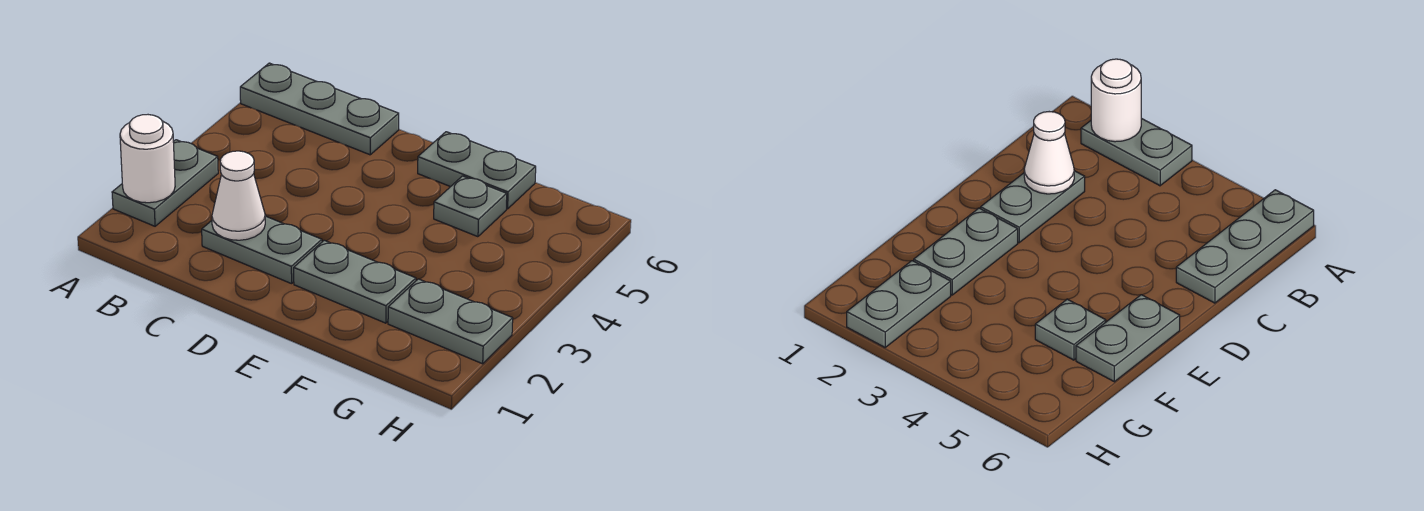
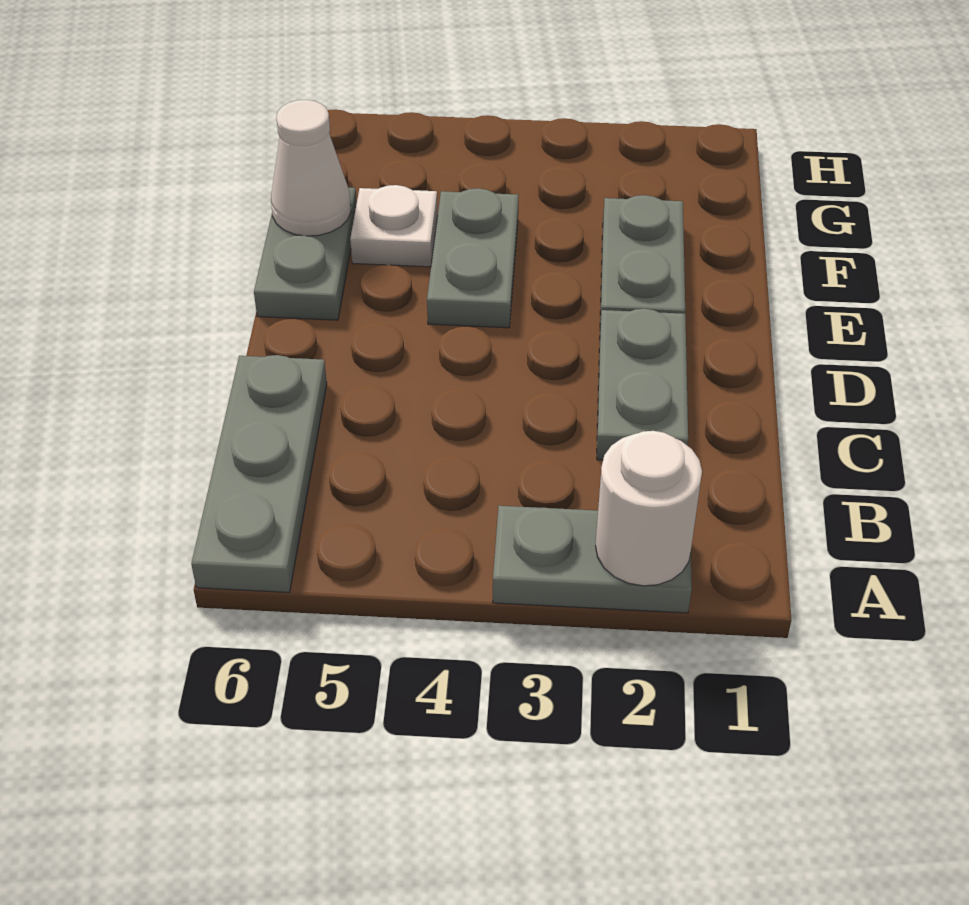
white 1x1 cone [212,151,265,240] -> white 1x1 cone moved to [271,100,351,236]
grey 1x1 plate [434,176,507,237] -> white 1x1 plate [350,185,438,267]
grey 1x2 plate [388,279,513,364] -> grey 1x2 plate moved to [427,188,519,328]

